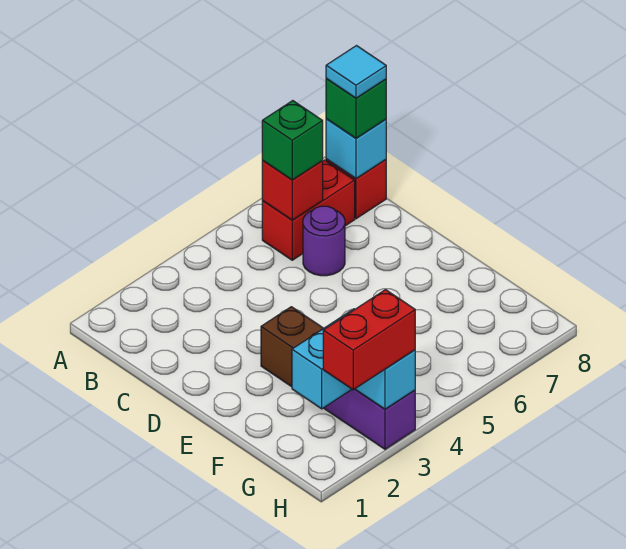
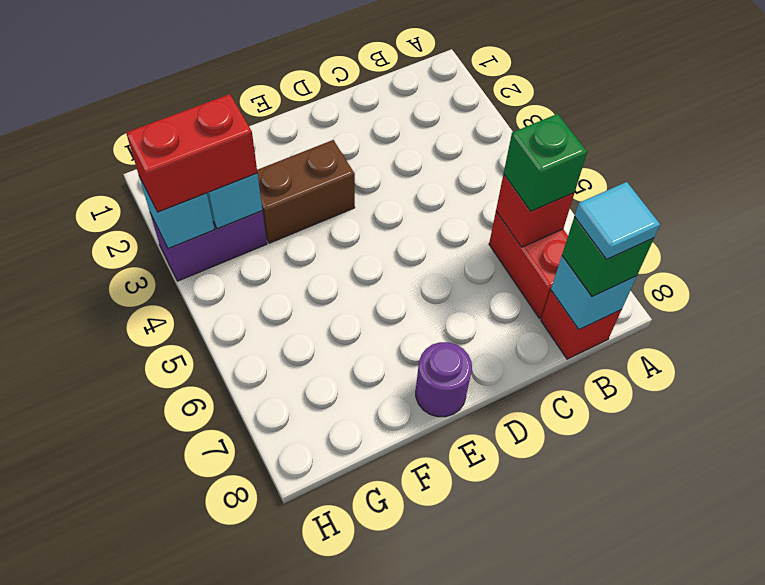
purple 1x1 round brick [303,206,345,276] -> purple 1x1 round brick moved to [416,342,472,417]
red 1x2 brick [323,290,415,390] -> red 1x2 brick turned to [126,94,257,212]

